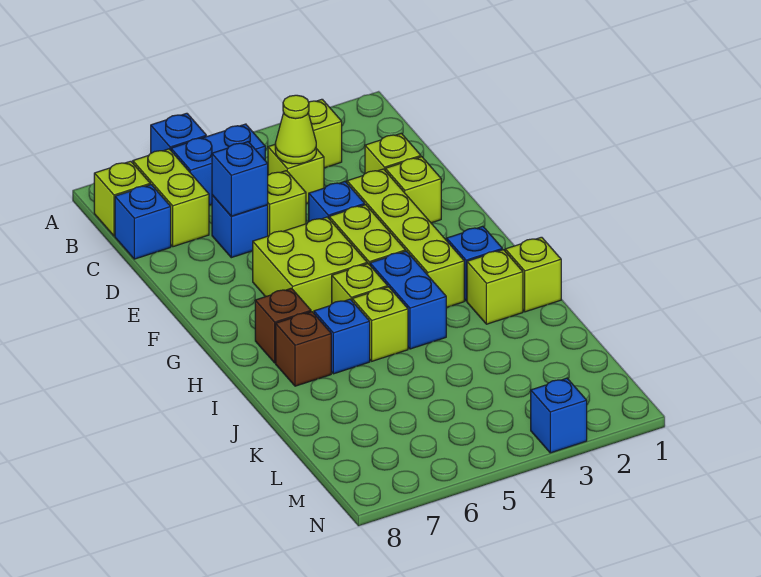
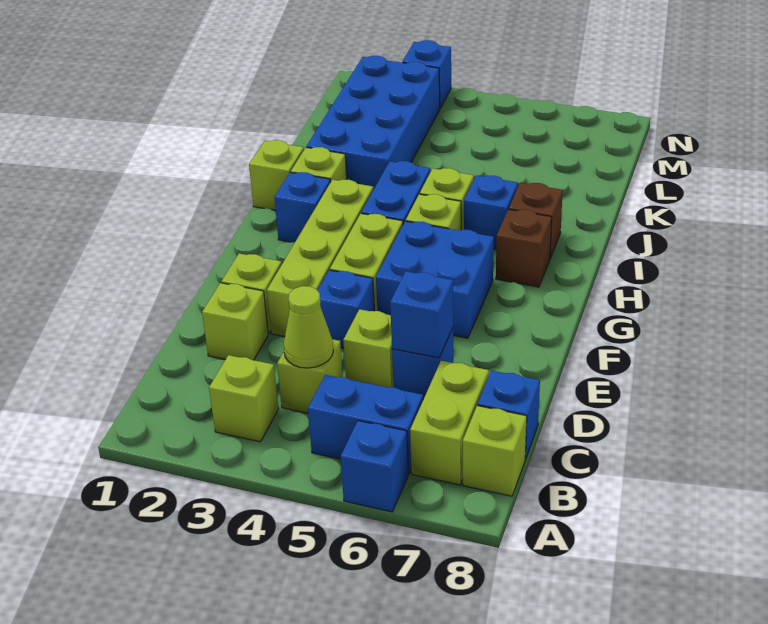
lime 2x2 brick [253,217,367,313] -> blue 2x2 brick [376,221,494,338]
none -> blue 2x4 brick [306,56,440,190]

